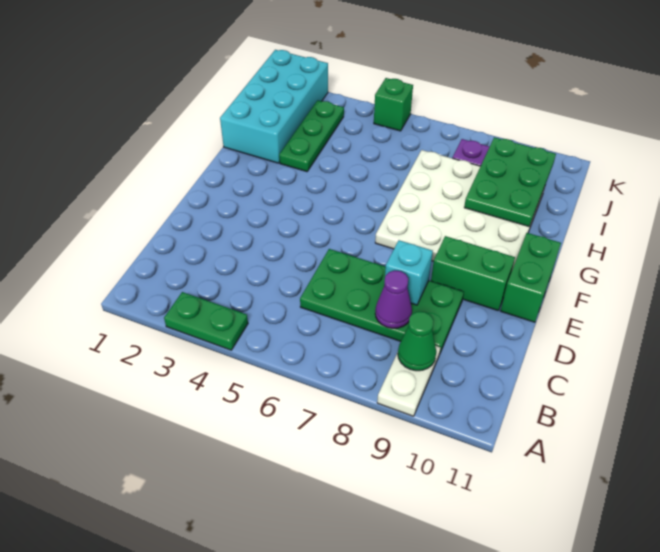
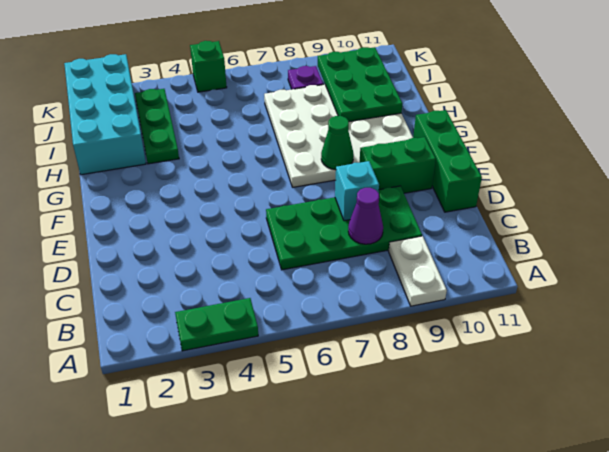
green 1x1 cone [398,312,436,371] -> green 1x1 cone moved to [321,116,354,170]
green 1x2 brick [500,233,561,322] -> green 1x3 brick [413,110,482,212]

